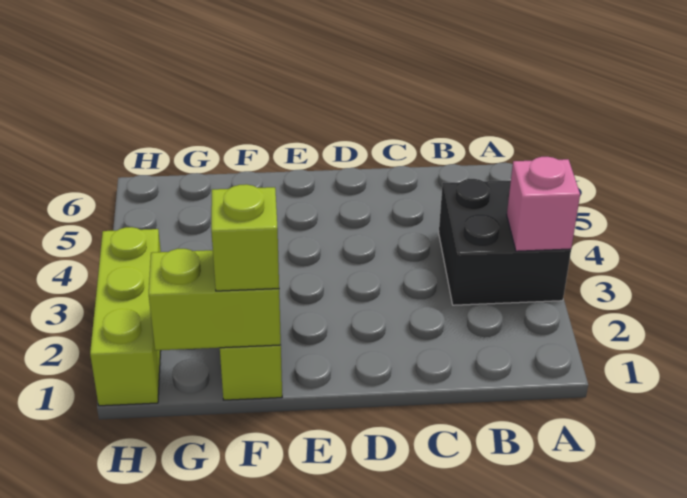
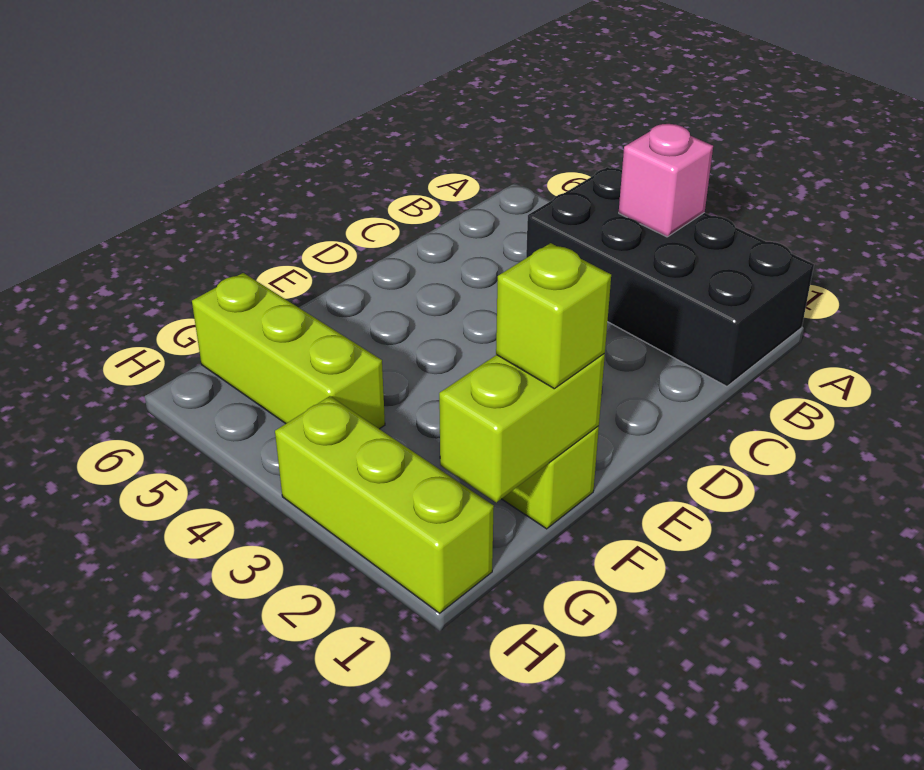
black 2x2 brick [439,179,571,305] -> black 2x4 brick [526,167,814,386]
none -> lime 1x3 brick [192,273,385,429]

